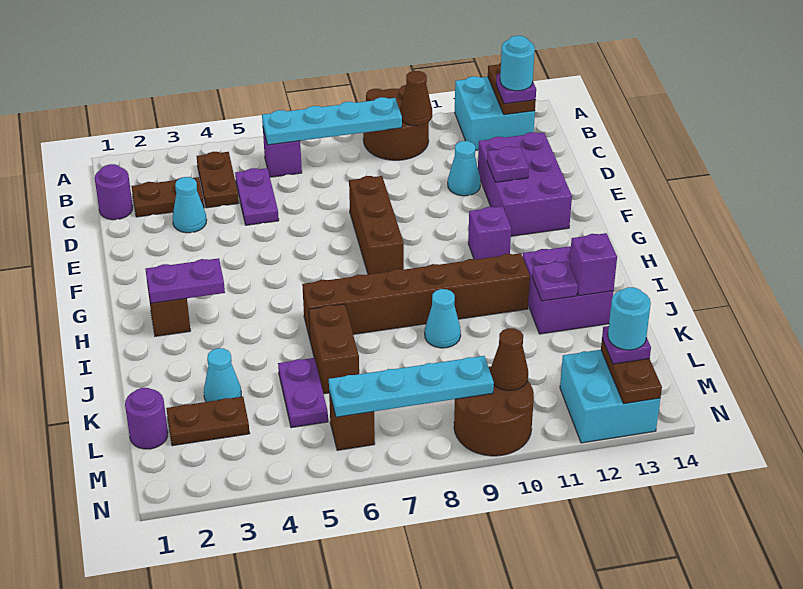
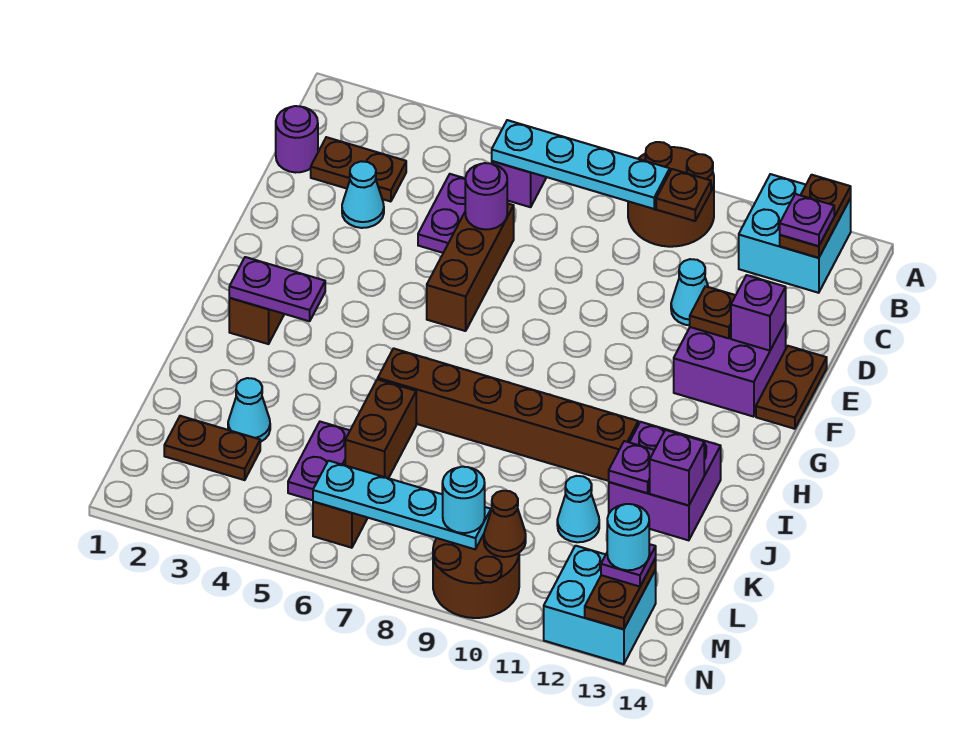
brown 1x2 plate [197,152,239,208] -> brown 1x2 plate moved to [756,346,827,429]
brown 1x1 cone [400,71,432,126] -> brown 1x1 plate [656,169,711,221]
cyan 1x1 round brick [500,36,535,91] -> cyan 1x1 round brick moved to [443,467,485,533]
purple 2x3 brick [478,132,572,236] -> purple 2x2 brick [674,322,786,417]
brown 1x3 brick [349,176,404,275] -> brown 1x3 brick moved to [427,203,514,331]
purple 1x1 plate [487,147,529,182] -> brown 1x1 plate [690,286,736,338]
purple 1x1 brick [468,206,511,259] -> purple 1x1 brick moved to [731,275,786,351]
cyan 1x1 cone [425,289,461,348] -> cyan 1x1 cone moved to [557,476,599,542]
purple 1x1 round brick [125,388,168,449] -> purple 1x1 round brick moved to [465,163,507,230]

